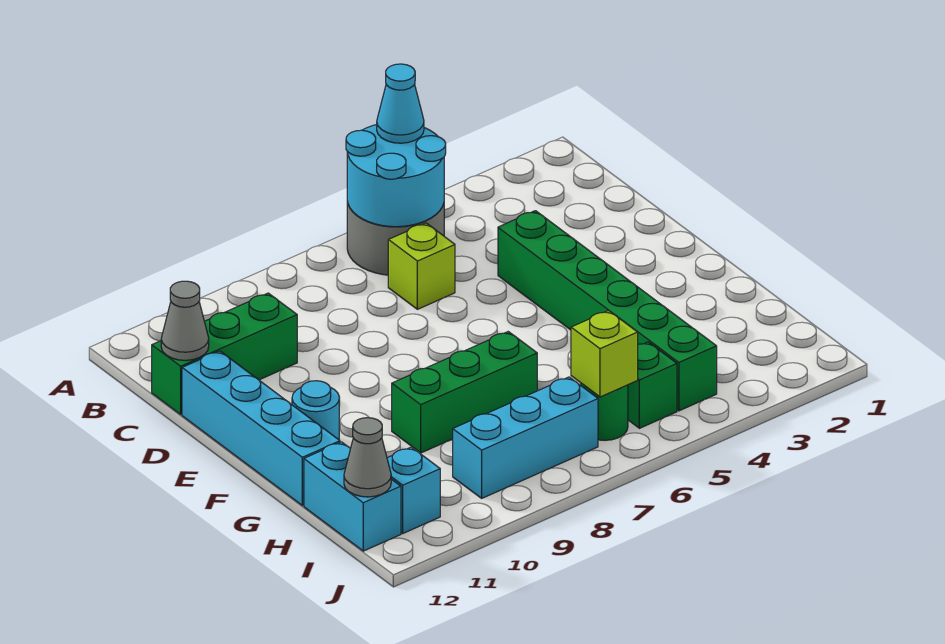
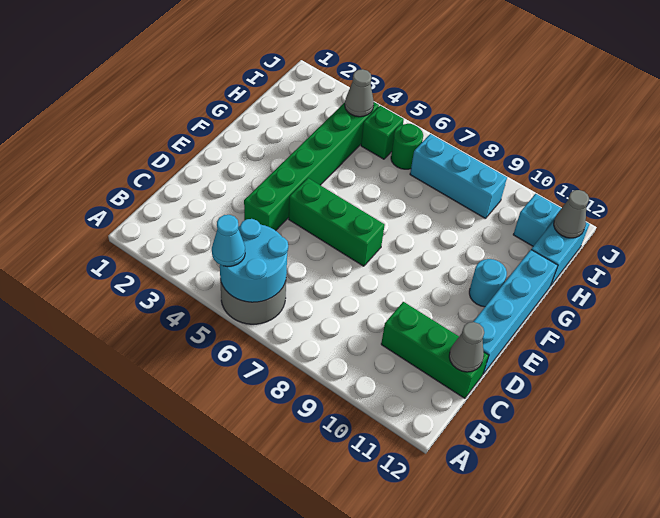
lime 1x1 brick [388,223,455,309] -> none
green 1x3 brick [392,332,537,453] -> green 1x3 brick moved to [289,178,385,266]
none -> grey 1x1 cone [345,69,374,117]
lime 1x1 brick [571,311,638,397] -> none

